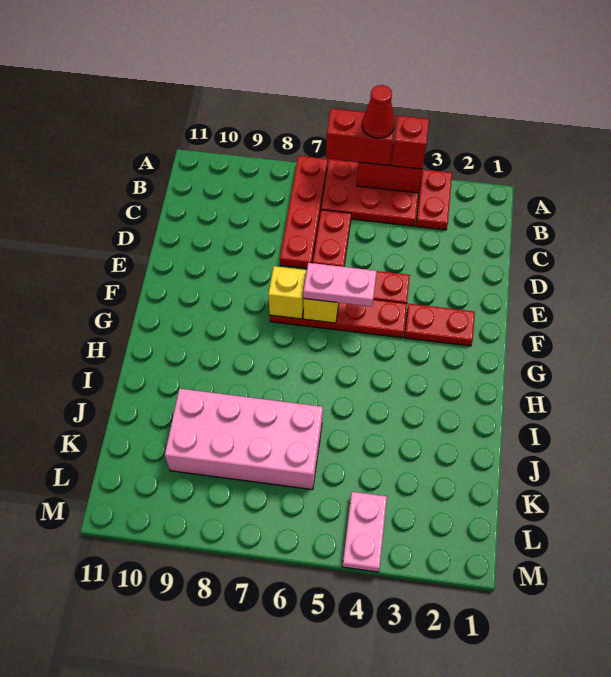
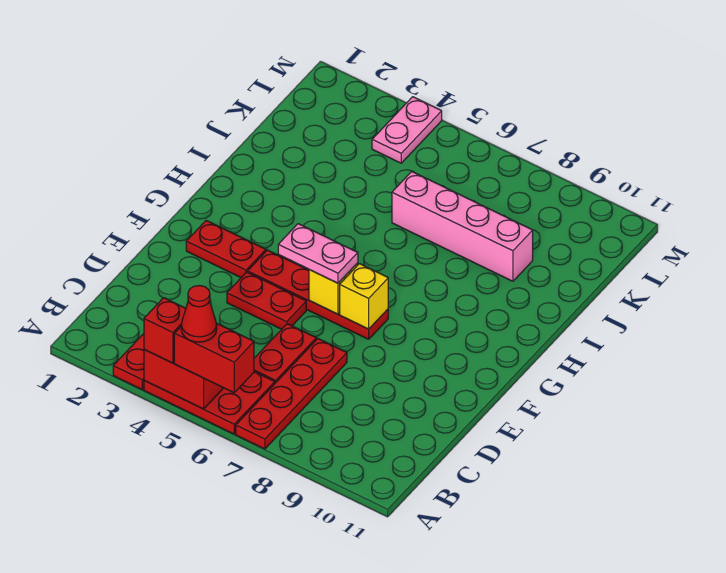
pink 2x4 brick [165,389,323,490] -> pink 1x4 brick [392,172,533,281]

